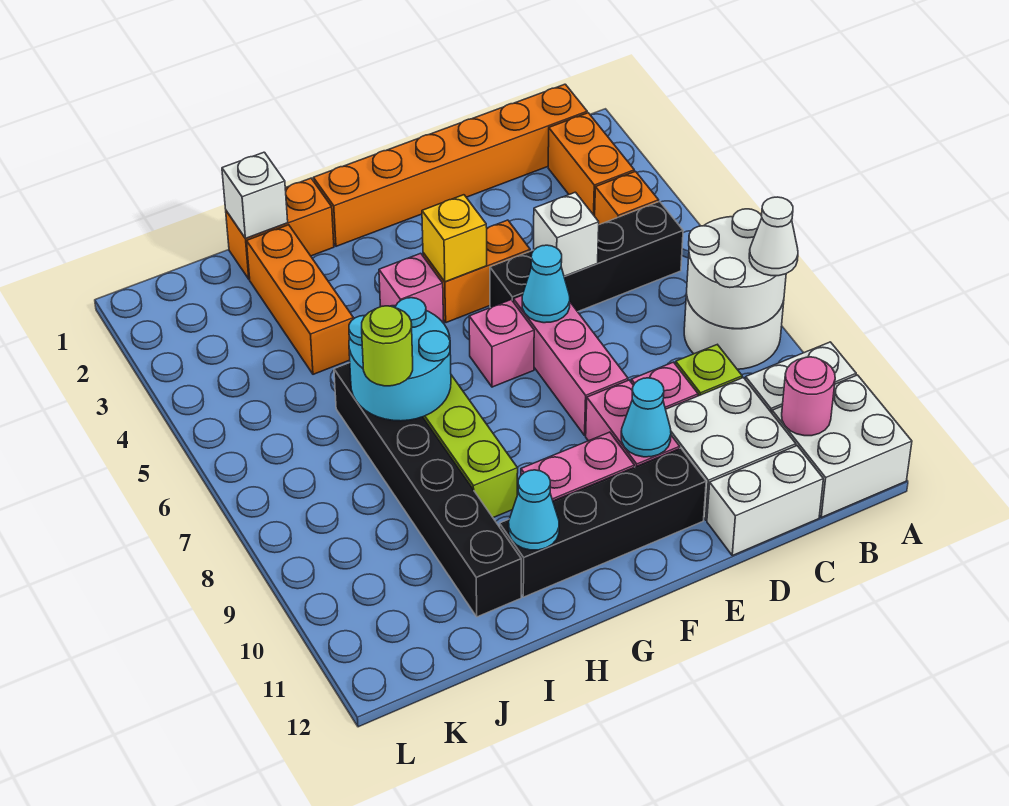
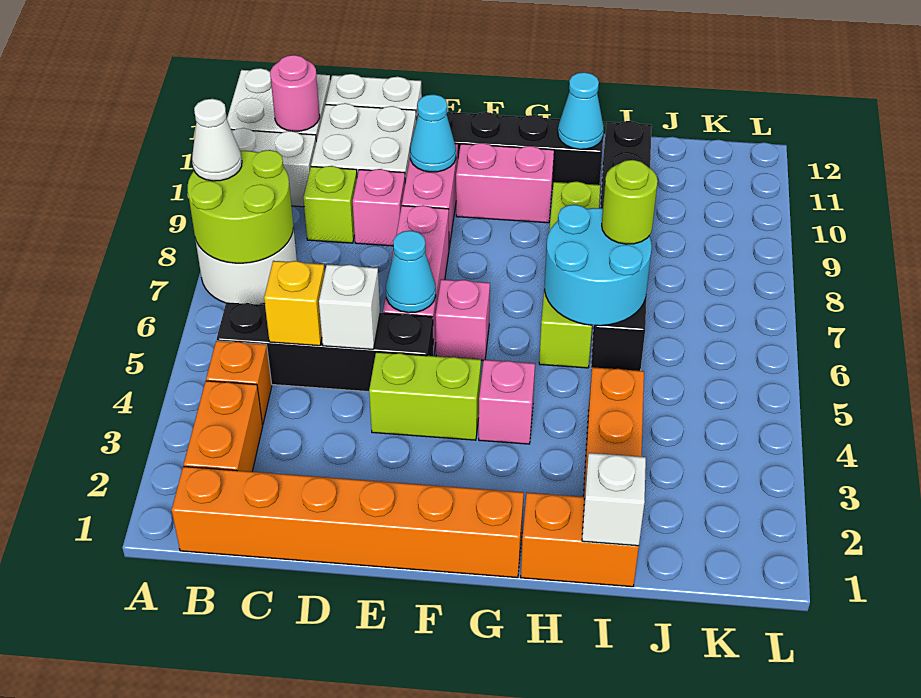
white 2x2 round brick [687,209,786,329] -> lime 2x2 round brick [188,150,293,263]
orange 1x2 brick [423,220,530,323] -> lime 1x2 brick [369,352,481,440]
yellow 1x1 brick [422,195,487,282] -> yellow 1x1 brick moved to [264,261,325,346]

